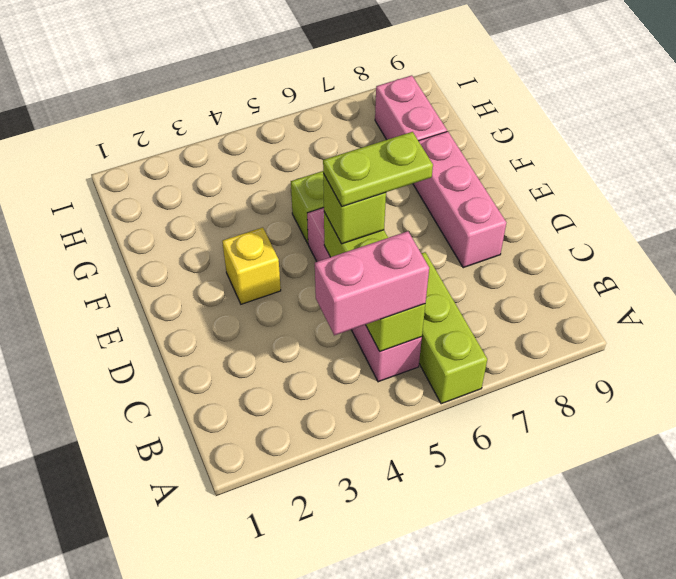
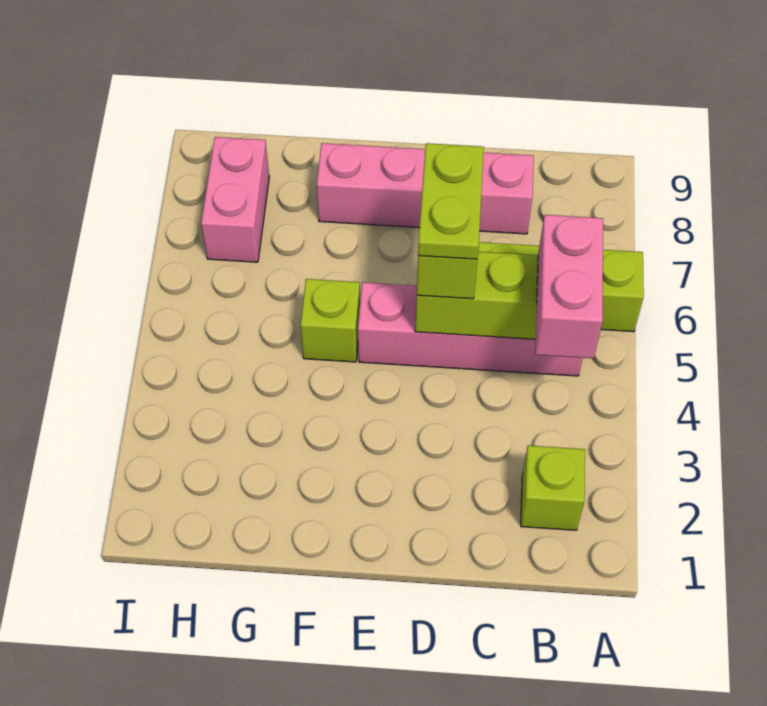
none -> lime 1x1 brick [521,445,585,530]
pink 1x3 brick [413,131,506,268] -> pink 1x4 brick [317,143,534,234]
yellow 1x1 brick [222,227,281,304] -> none
pink 1x2 brick [375,75,447,141] -> pink 1x2 brick turned to [201,137,269,262]

